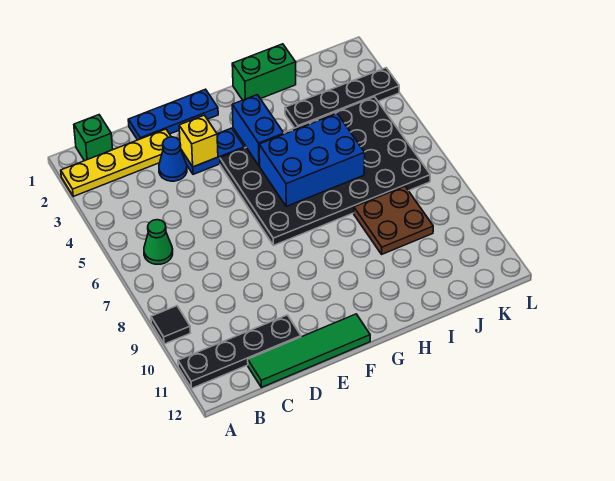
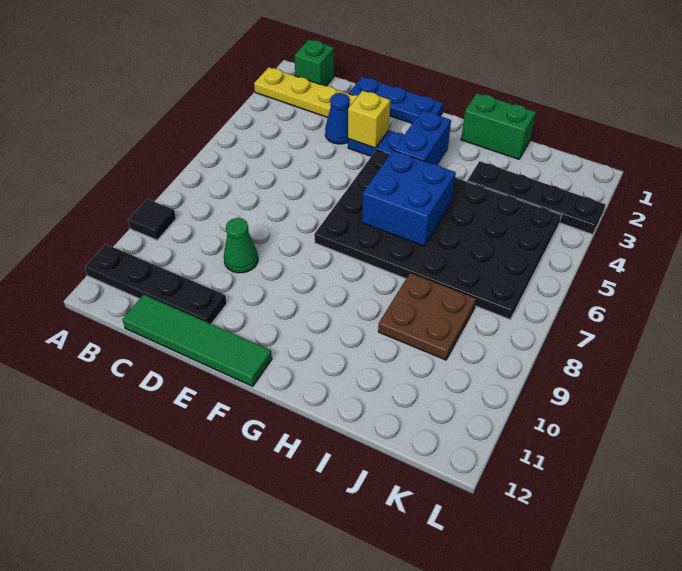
green 1x1 cone [144,220,173,264] -> green 1x1 cone moved to [224,218,258,273]
blue 2x3 brick [259,114,365,206] -> blue 2x2 brick [362,150,456,246]

